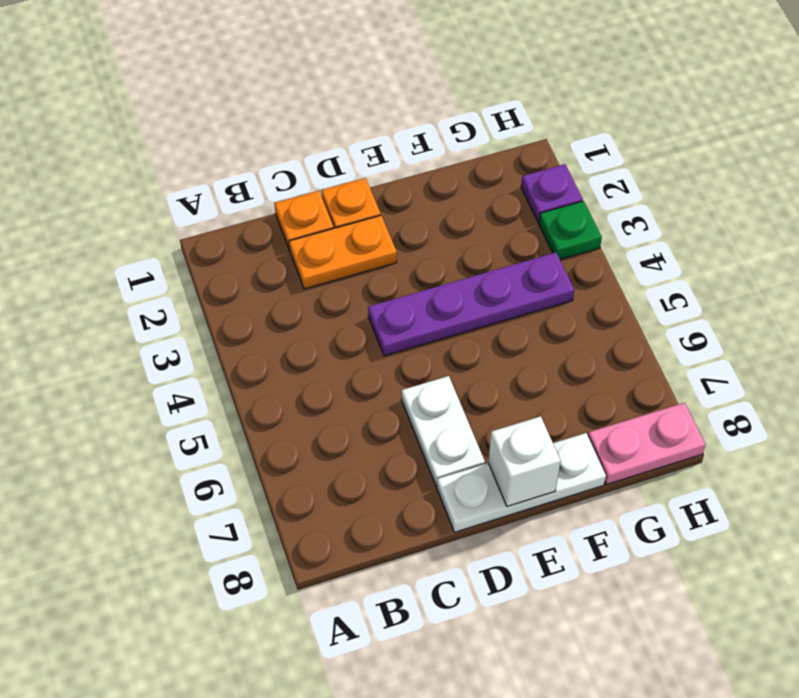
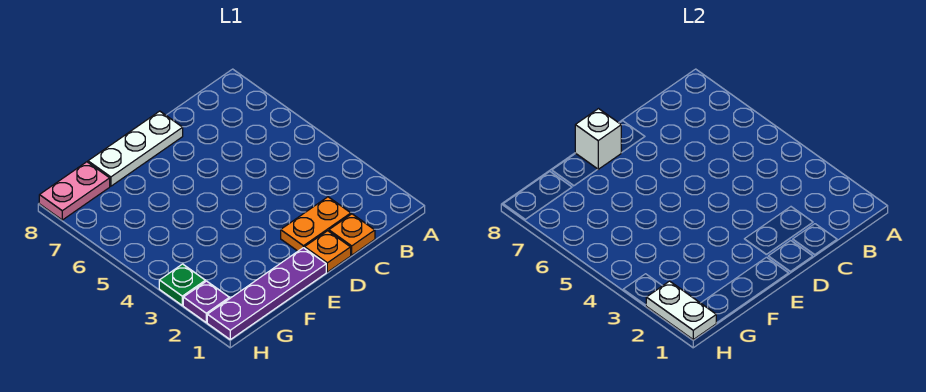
purple 1x4 plate [368,252,574,356] -> purple 1x4 plate moved to [207,248,326,339]
white 1x2 plate [402,376,485,486] -> white 1x2 plate moved to [646,281,716,339]

